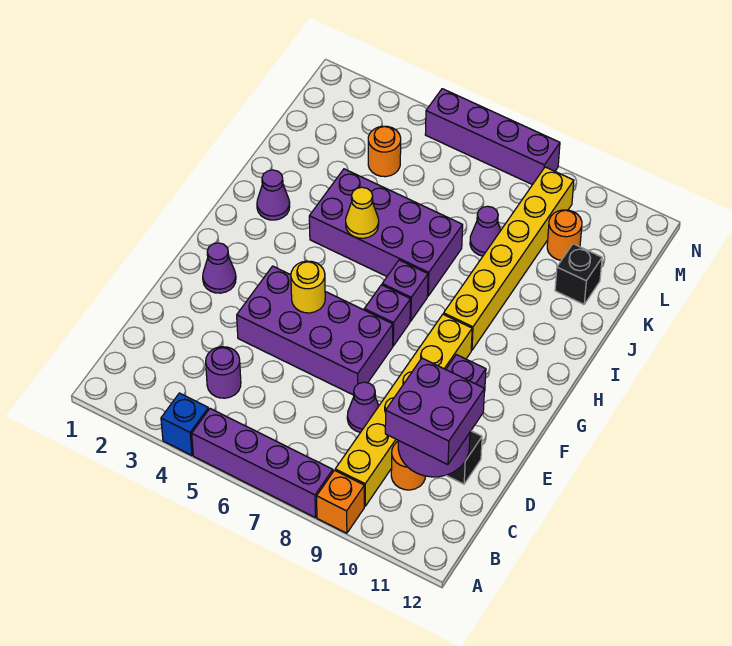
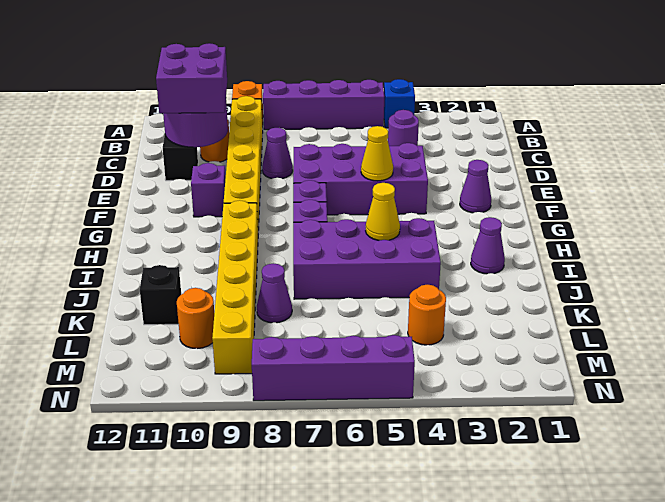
yellow 1x1 round brick [291,261,325,313] -> yellow 1x1 cone [361,126,393,181]

